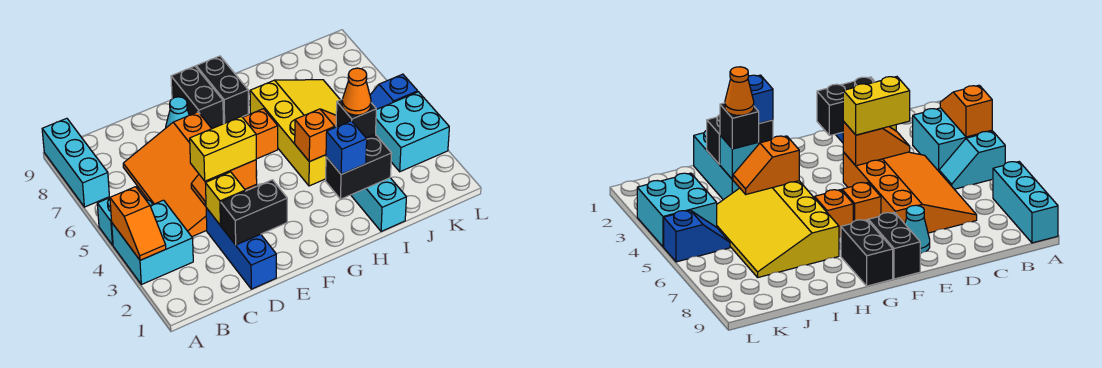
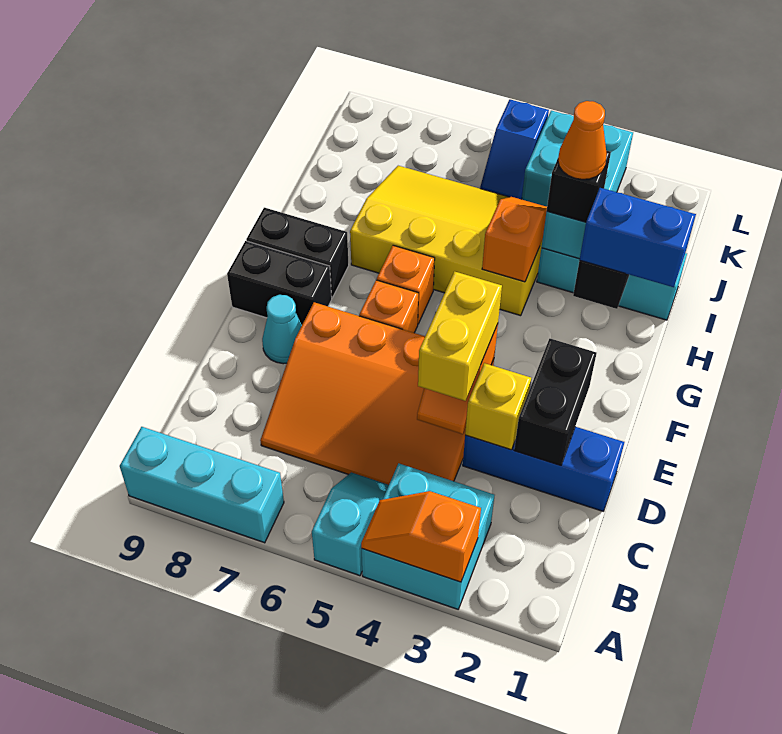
orange 1x2 slope [110,187,166,260] -> orange 1x2 slope turned to [361,491,481,582]
blue 1x1 brick [326,121,367,174] -> blue 1x2 brick [580,188,696,287]

